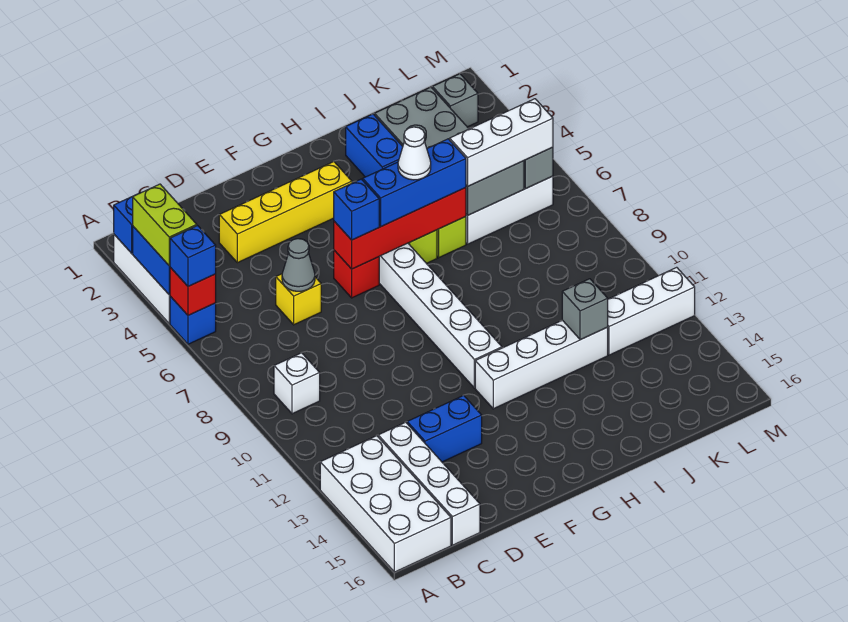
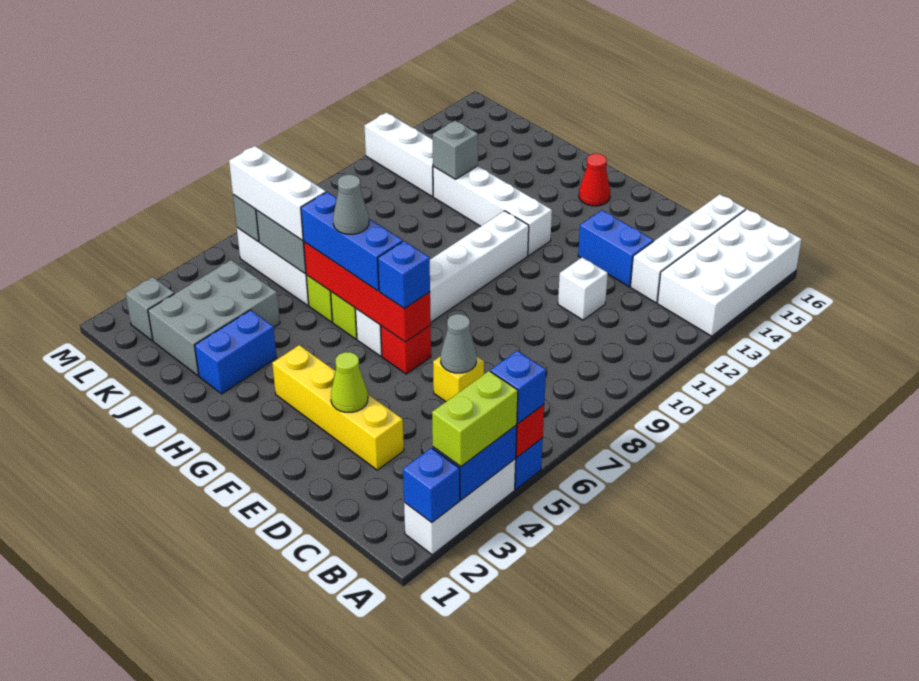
white 1x1 brick [274,353,320,414] -> white 1x1 brick moved to [558,257,608,320]
none -> lime 1x1 cone [331,352,368,412]
none -> red 1x1 cone [579,154,610,206]
white 1x1 cone [398,127,431,180] -> grey 1x1 cone [333,175,369,234]

